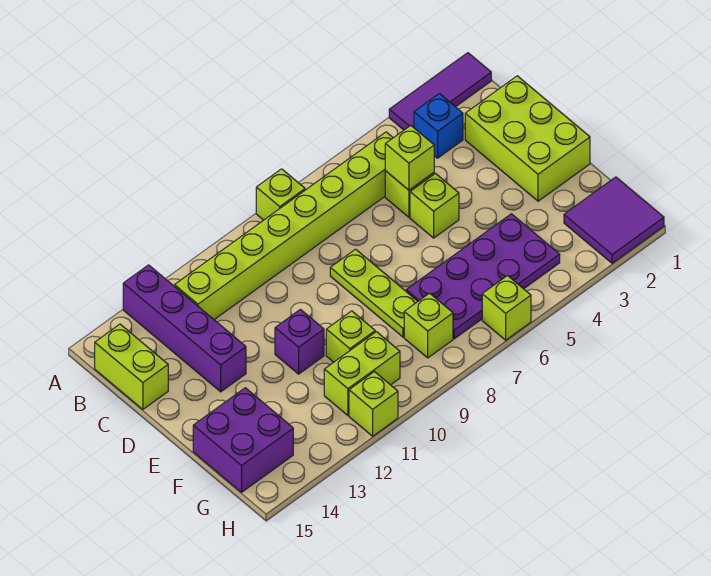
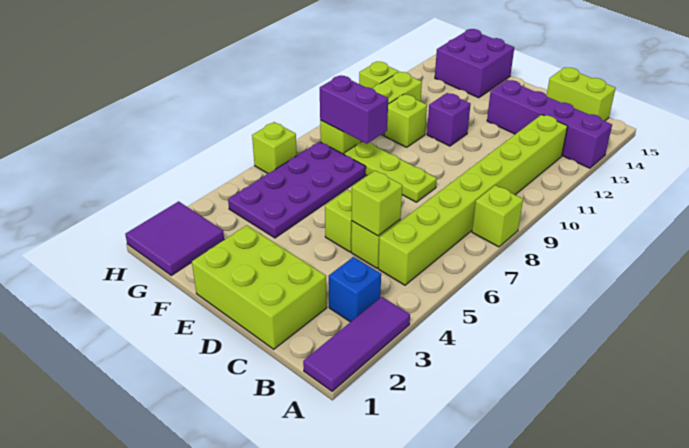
none -> purple 1x2 brick [320,75,388,144]

